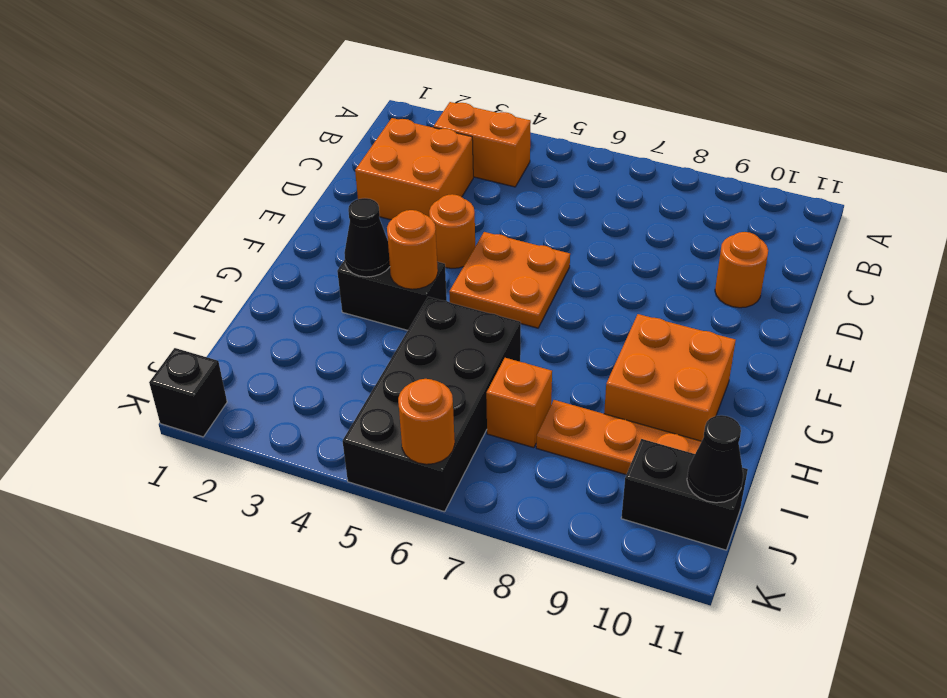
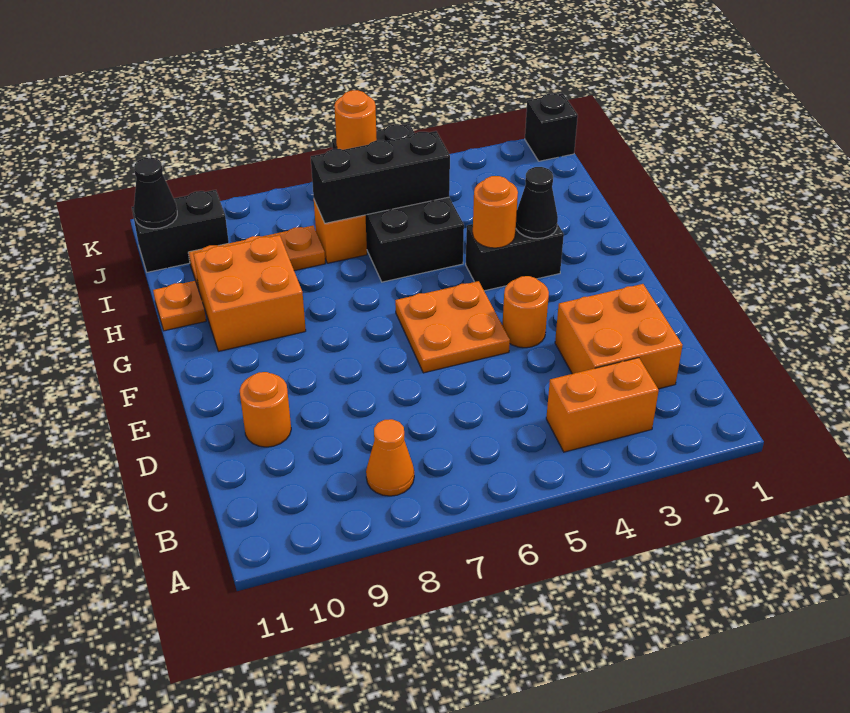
none -> orange 1x1 cone [366,419,414,496]
none -> orange 1x1 plate [153,281,206,331]
none -> black 1x3 brick [311,131,450,223]

